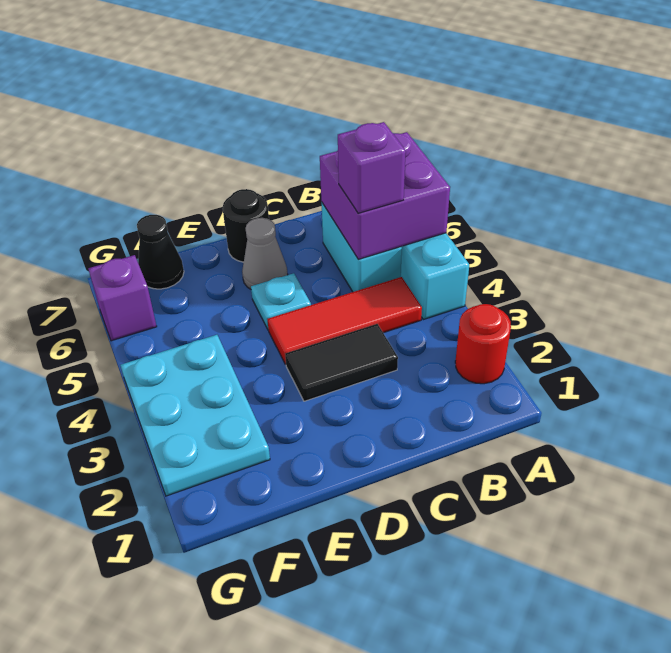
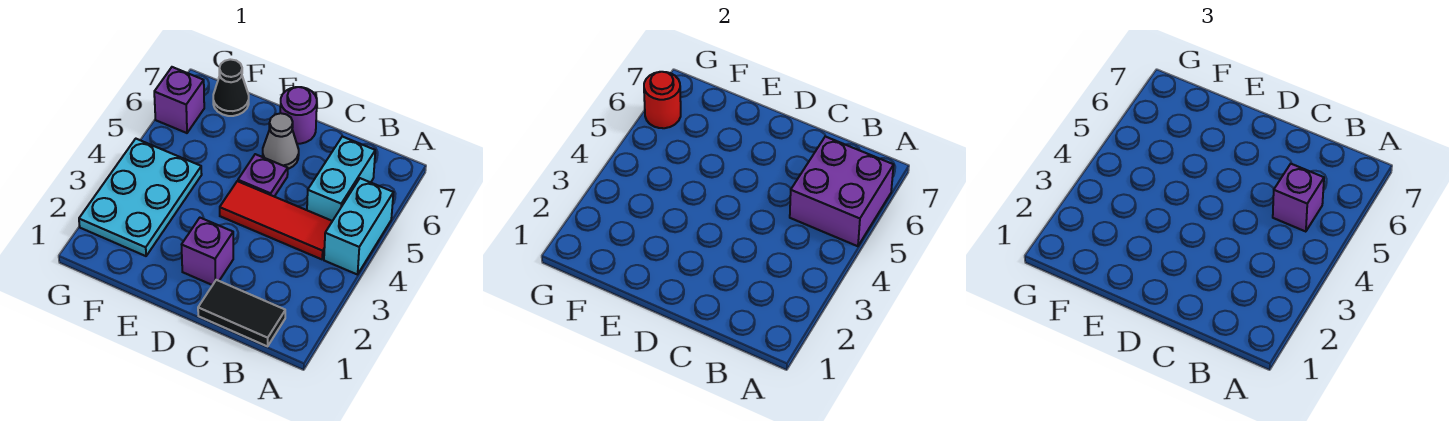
red 1x1 round brick [455,304,511,384] -> red 1x1 round brick moved to [644,72,681,128]
black 1x2 tile [285,324,398,401] -> black 1x2 tile moved to [198,280,285,346]
none -> purple 1x1 brick [182,218,233,285]
cyan 1x1 plate [251,273,311,330] -> purple 1x1 plate [238,154,288,197]
black 1x1 round brick [222,189,269,262] -> purple 1x1 round brick [280,87,317,144]

